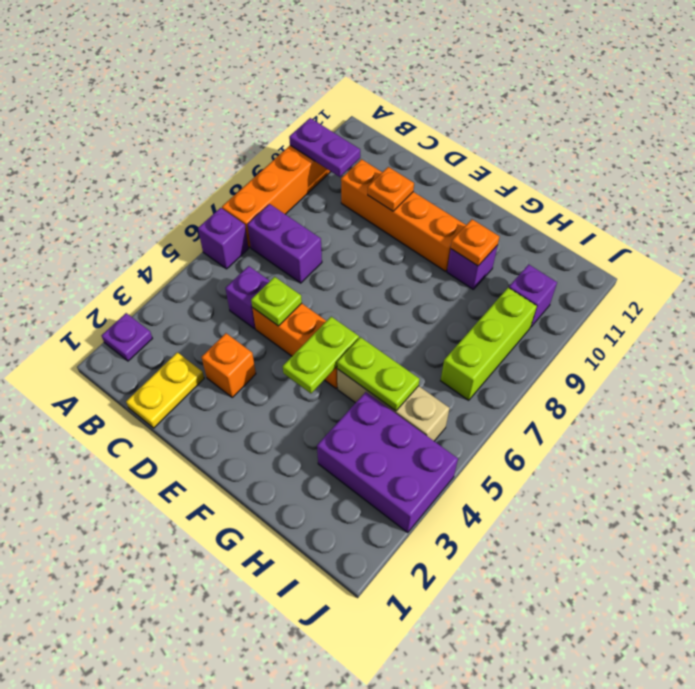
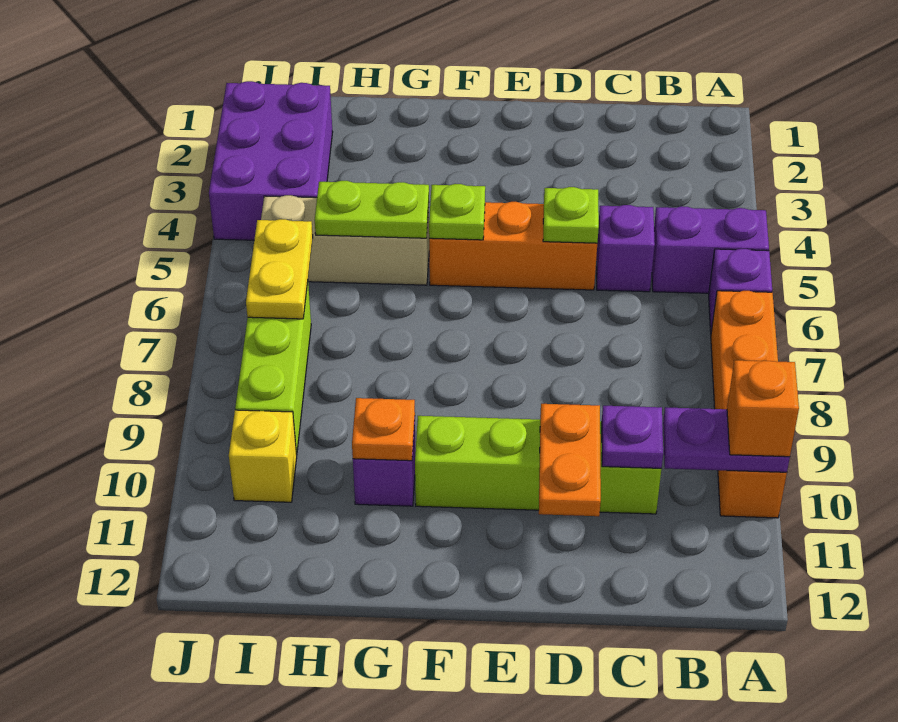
purple 1x1 plate [101,313,152,361] -> purple 1x1 plate moved to [602,406,663,468]
purple 1x2 brick [248,204,322,283] -> purple 1x2 brick moved to [652,206,769,293]
yellow 1x2 plate [126,352,204,428] -> yellow 1x2 plate moved to [246,219,313,319]
orange 1x4 brick [341,159,466,271] -> lime 1x4 brick [415,416,662,514]
orange 1x1 brick [201,333,256,397] -> orange 1x1 brick moved to [727,360,799,457]
orange 1x1 plate [368,167,414,211] -> orange 1x2 plate [539,404,601,516]
lime 1x2 plate [283,317,359,393] -> lime 1x1 plate [429,184,485,240]
purple 2x3 brick [317,392,458,533] -> purple 2x3 brick turned to [209,81,333,240]
purple 1x1 brick [509,264,557,327] -> yellow 1x1 brick [229,410,297,502]

